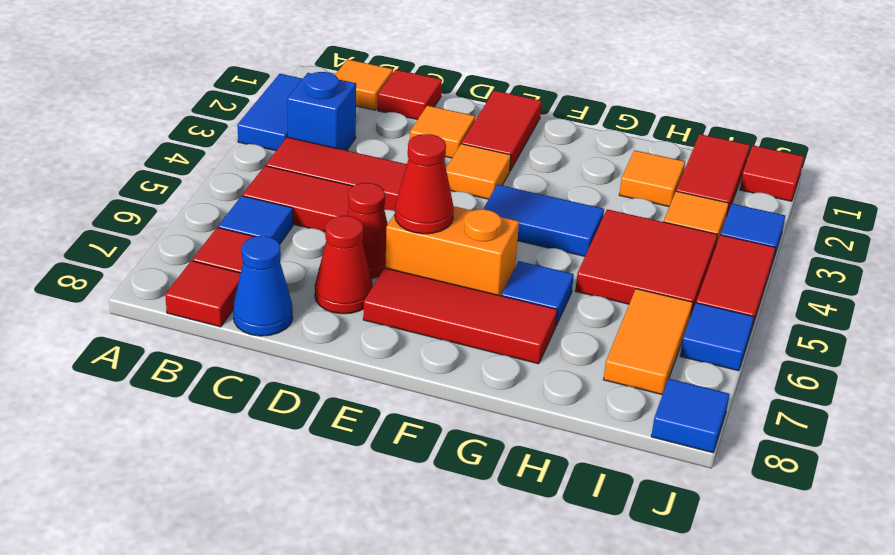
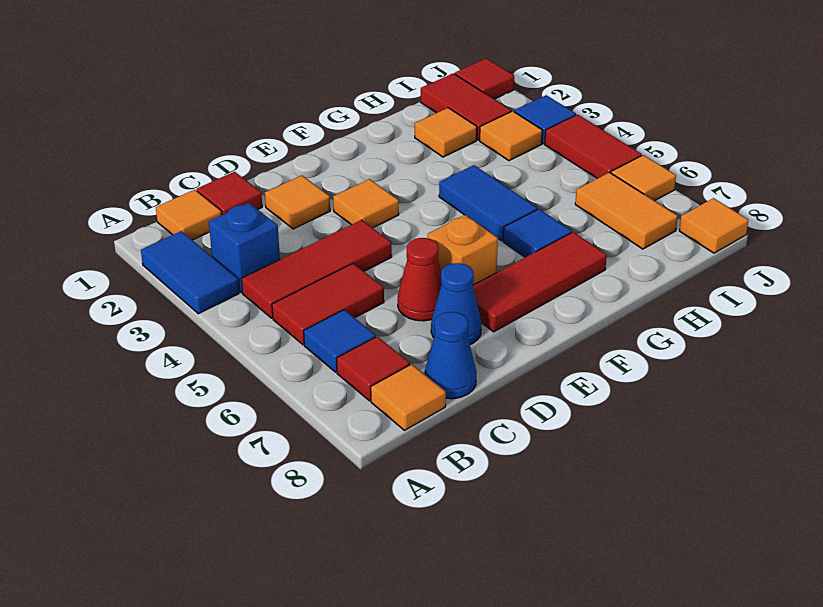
red 1x1 tile [165,261,241,327] -> orange 1x1 tile [371,364,446,430]
red 1x1 cone [315,216,373,314] -> blue 1x1 cone [431,263,481,345]
red 1x2 tile [462,91,542,171] -> none
orange 1x2 brick [385,206,519,296] -> orange 1x1 brick [428,215,498,285]
red 1x1 cone [395,134,454,234] -> none
blue 1x2 tile [483,185,604,256] -> blue 1x2 tile turned to [439,165,537,241]
red 2x2 tile [575,209,717,315] -> none
blue 1x1 tile [680,303,754,371] -> orange 1x1 tile [611,155,676,201]
blue 1x1 tile [651,379,729,453] -> orange 1x1 tile [679,198,748,253]

